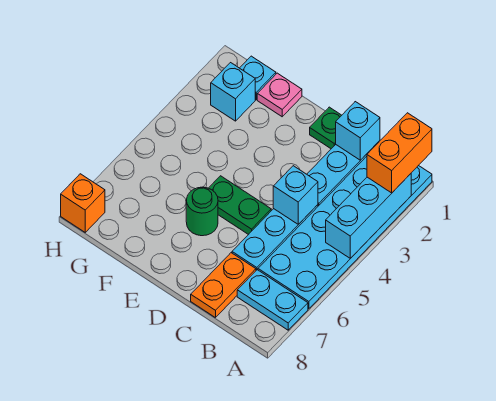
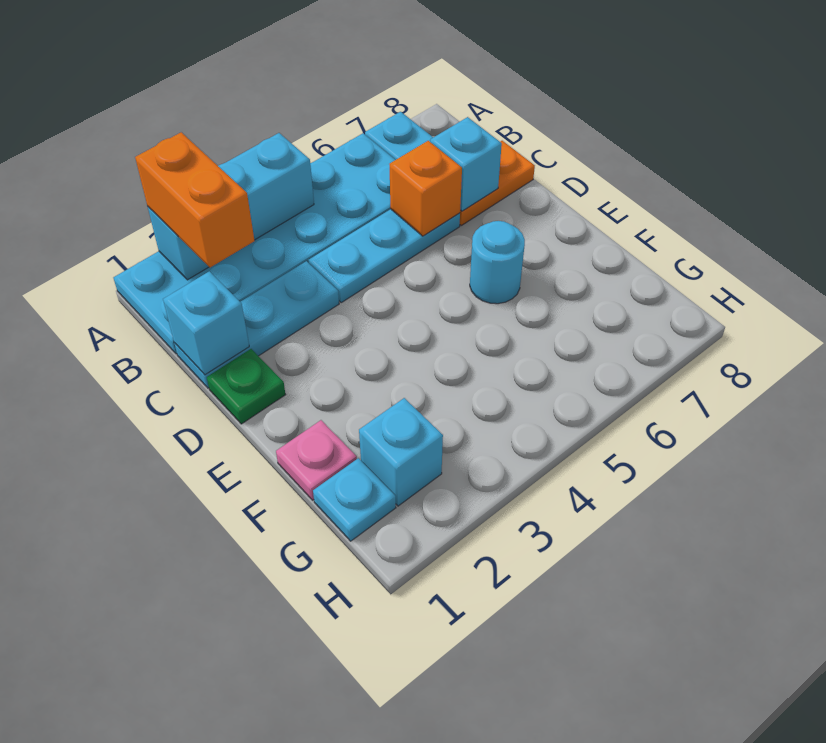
orange 1x2 brick [367,113,432,193] -> orange 1x2 brick turned to [135,132,254,267]
cyan 1x1 brick [273,166,318,224] -> cyan 1x1 brick moved to [430,117,502,211]
green 1x2 plate [209,176,271,235] -> none
green 1x1 round brick [186,187,218,236] -> cyan 1x1 round brick [470,221,525,304]
orange 1x1 brick [61,174,105,232] -> orange 1x1 brick moved to [389,141,462,236]

